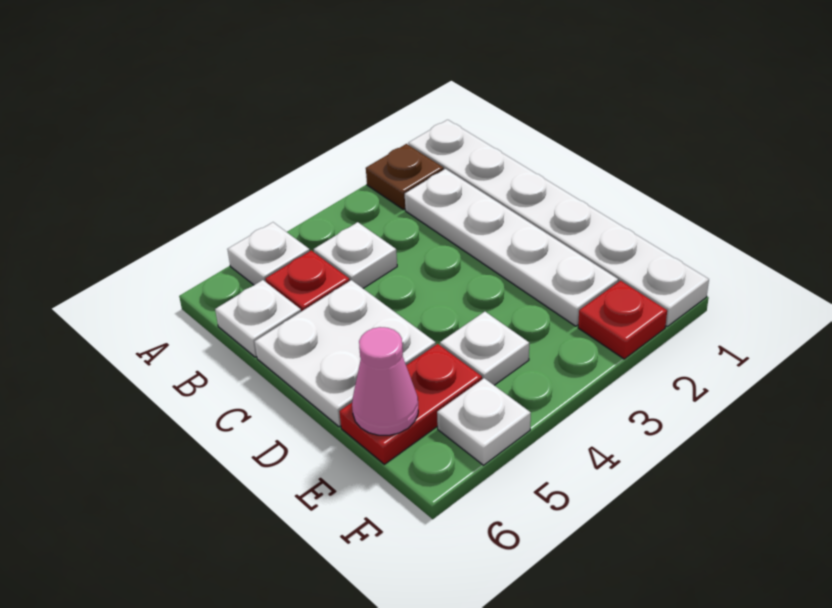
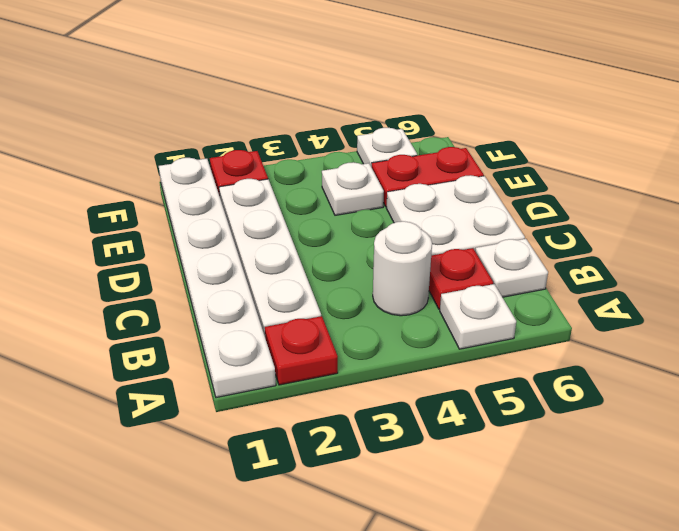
brown 1x1 plate [366,144,444,210] -> red 1x1 plate [265,316,338,385]
white 1x1 plate [314,222,397,288] -> white 1x1 round brick [373,221,432,316]
pink 1x1 cone [352,327,418,435] -> none

